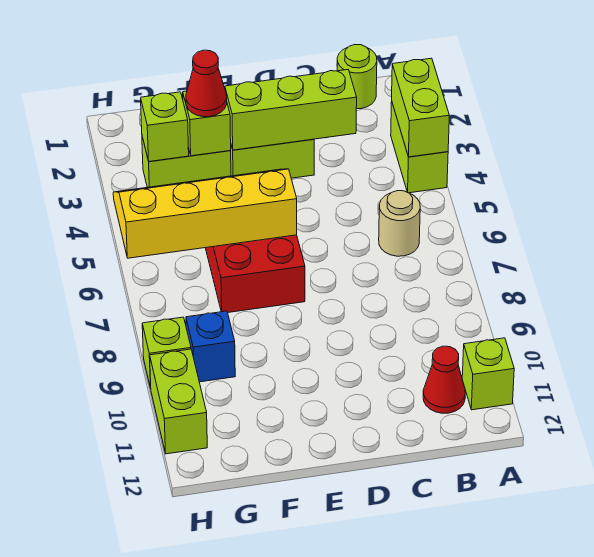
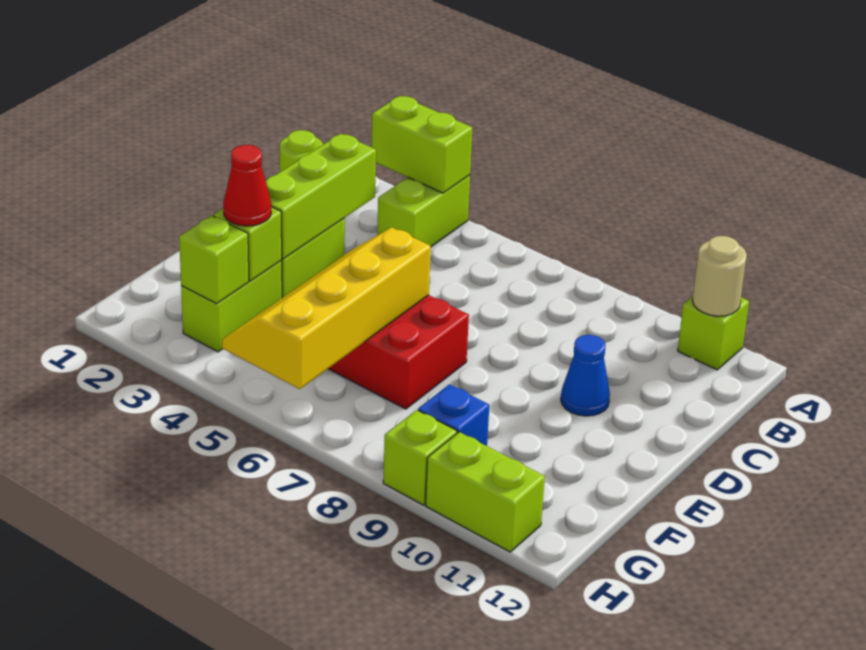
lime 1x2 brick [391,102,448,193] -> lime 1x2 brick turned to [377,175,470,247]
tan 1x1 round brick [379,191,420,256] -> tan 1x1 round brick moved to [692,236,747,316]
red 1x1 cone [423,346,465,413] -> none
none -> blue 1x1 cone [561,335,610,416]

